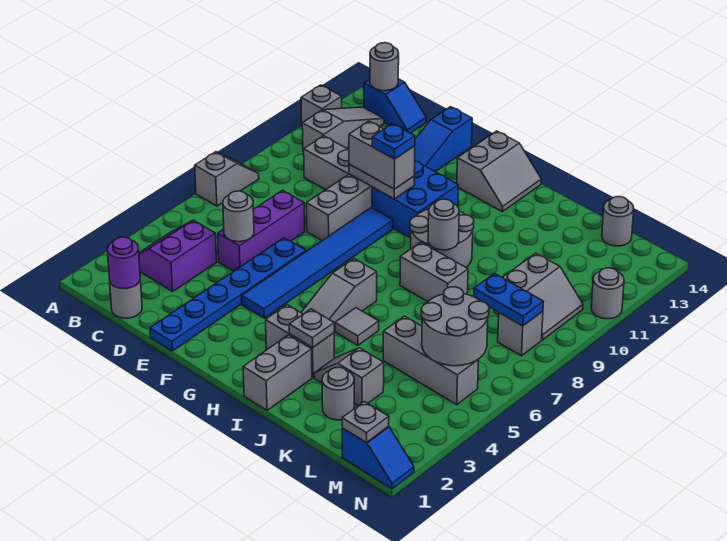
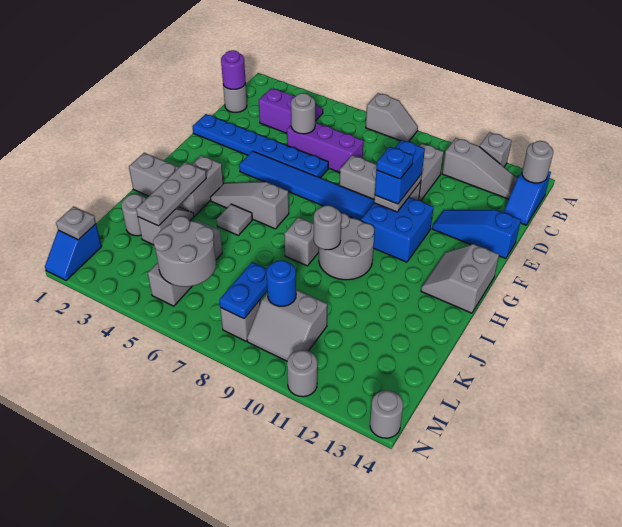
grey 1x2 brick [349,121,415,189] -> blue 1x2 brick [375,140,425,204]
grey 2x2 slope [457,131,541,212] -> grey 2x2 slope turned to [421,244,499,313]
grey 1x1 plate [289,309,334,348] -> grey 1x3 plate [136,162,206,226]
grey 1x2 brick [400,242,468,302] -> grey 1x1 brick [284,217,319,266]
none -> blue 1x1 round brick [266,260,296,306]
grey 1x1 round brick [602,197,634,246] -> grey 1x1 round brick moved to [370,390,403,438]

